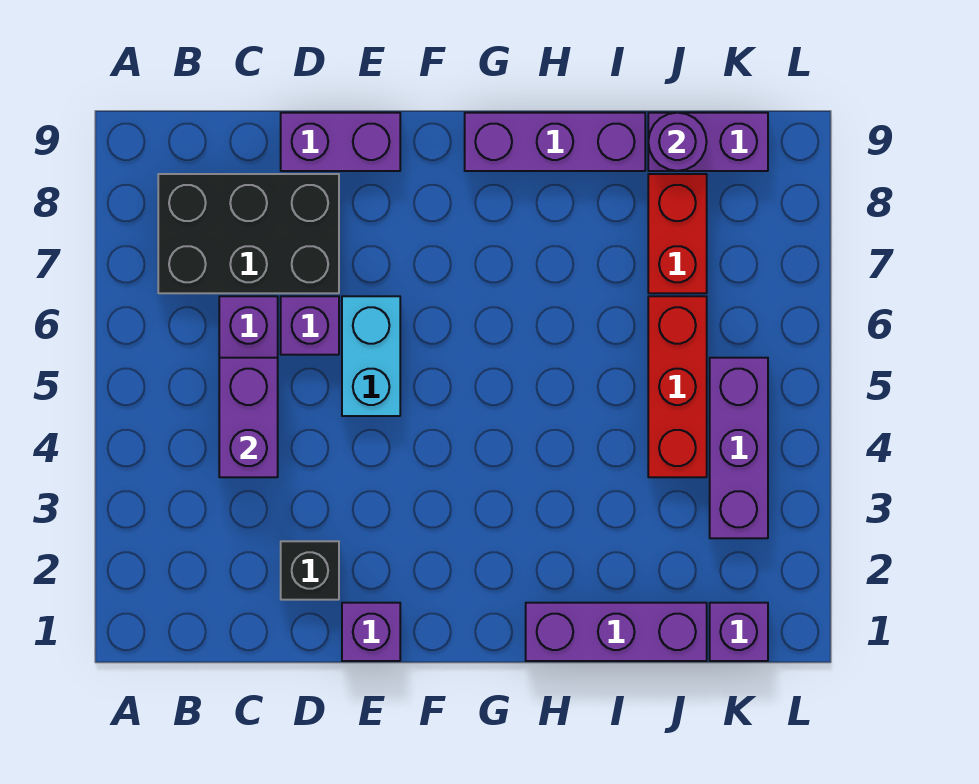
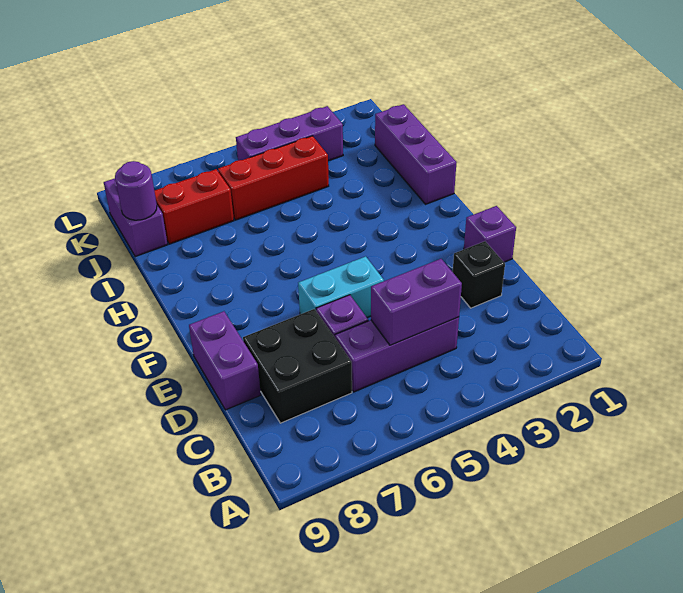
black 2x3 brick [158,174,339,293] -> black 2x2 brick [243,309,352,423]
purple 1x3 brick [465,113,645,171] -> none
purple 1x1 brick [710,603,768,661] -> none

